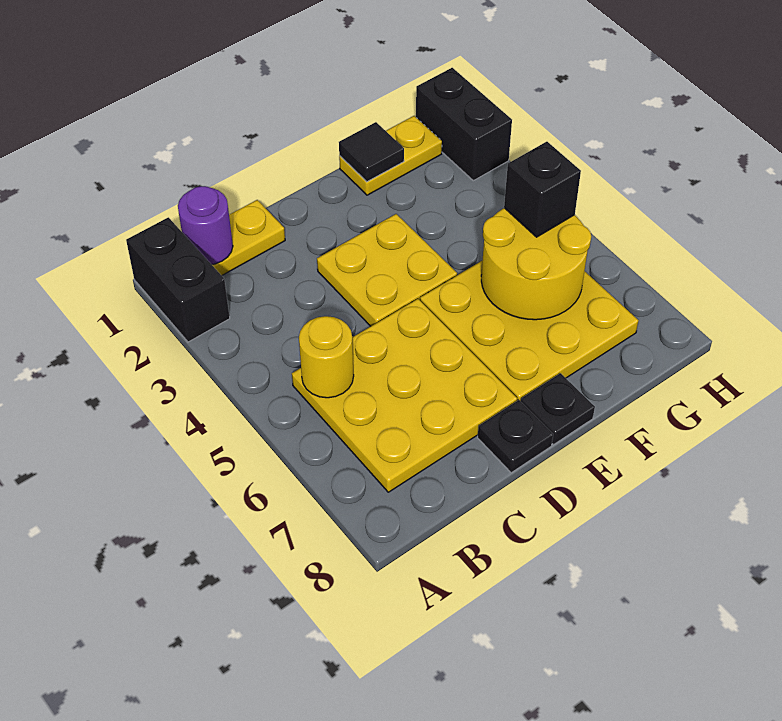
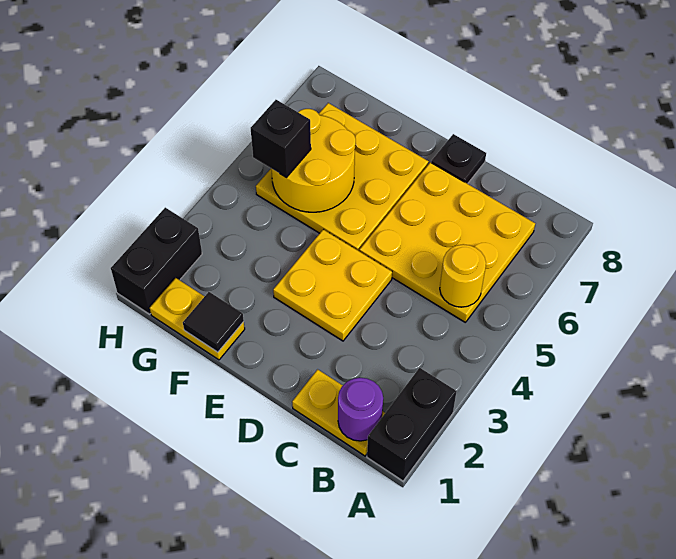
black 1x1 plate [521,373,595,445] -> none

